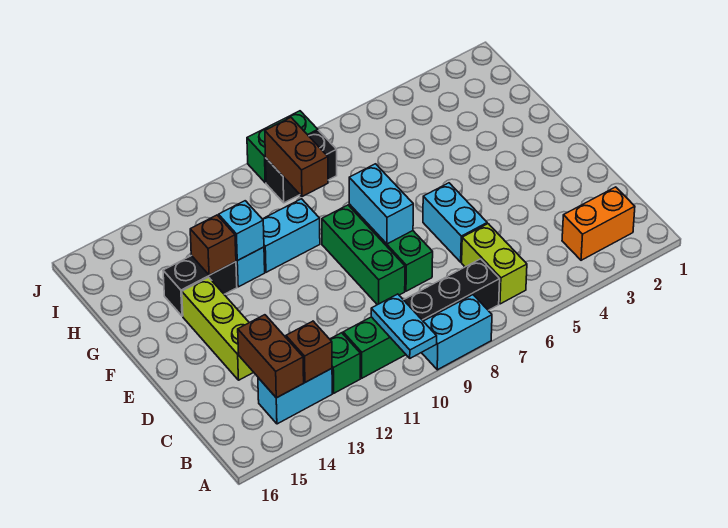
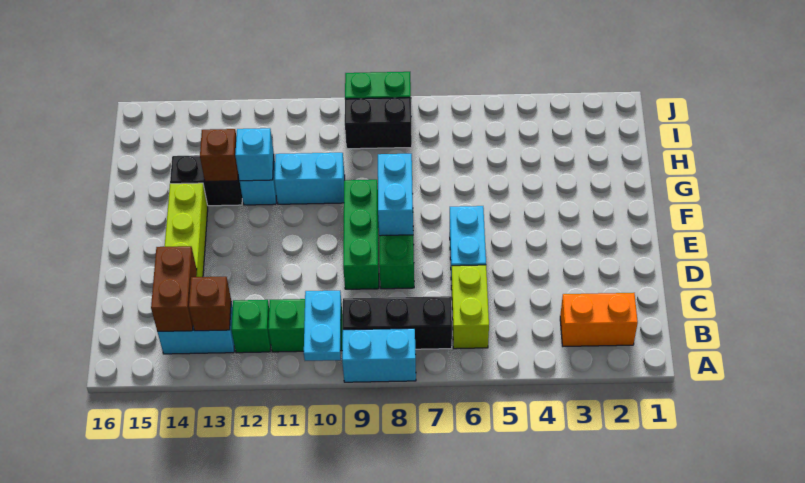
brown 1x2 brick [265,118,328,197] -> none

